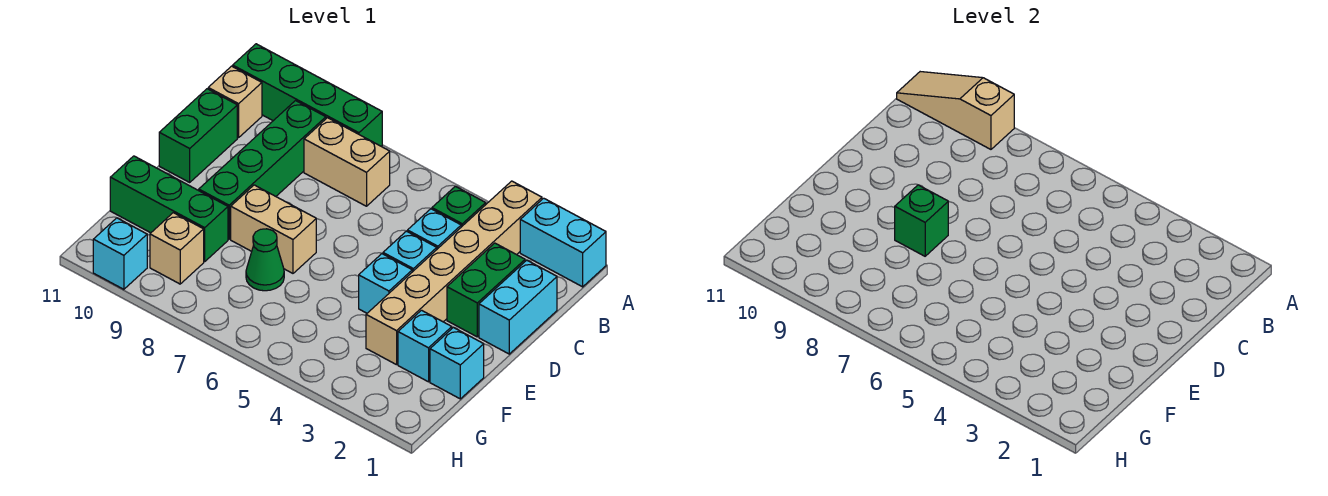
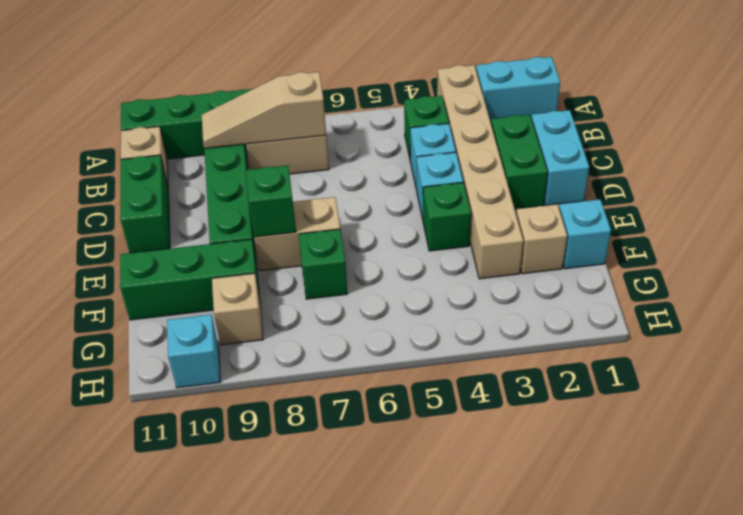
tan 1x3 slope [897,72,1014,149] -> tan 1x3 slope moved to [202,72,326,149]
cyan 1x1 brick [359,254,412,313] -> green 1x1 brick [423,183,471,251]
cyan 1x1 brick [398,310,452,382] -> tan 1x1 brick [516,204,567,274]
green 1x1 cone [246,229,284,291] -> green 1x1 brick [299,229,347,299]

